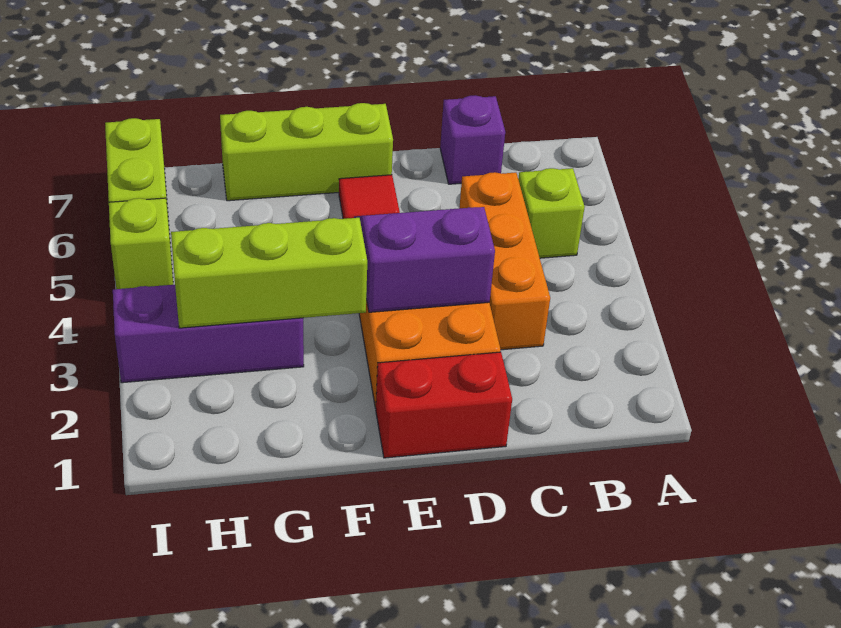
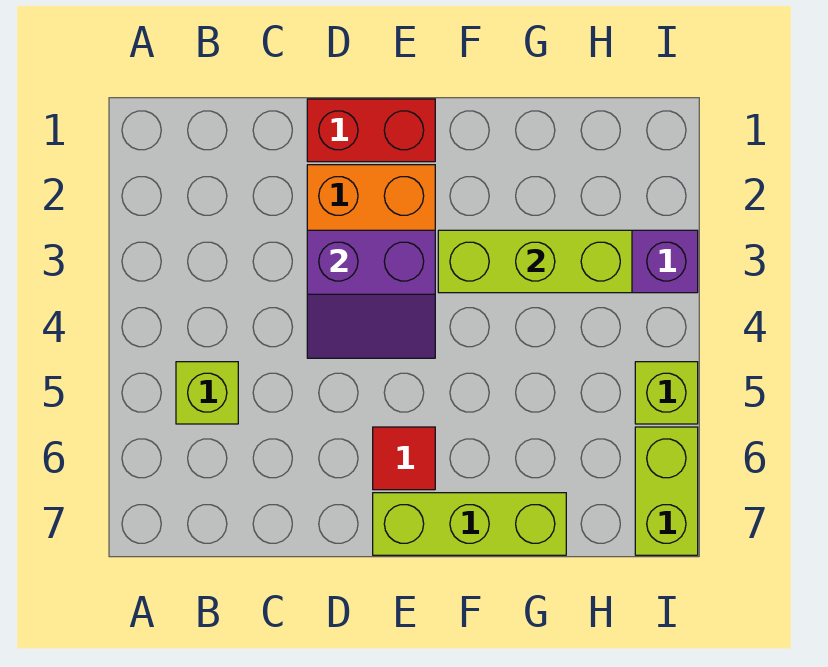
orange 1x3 brick [459,172,550,350] -> none
purple 1x1 brick [440,96,505,184] -> none

